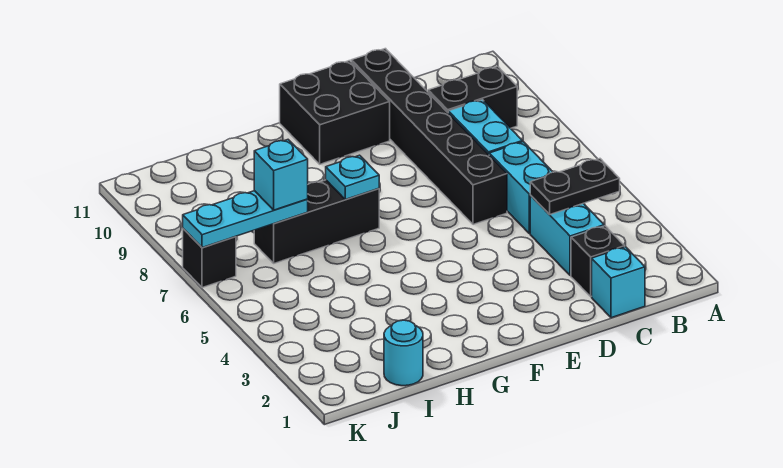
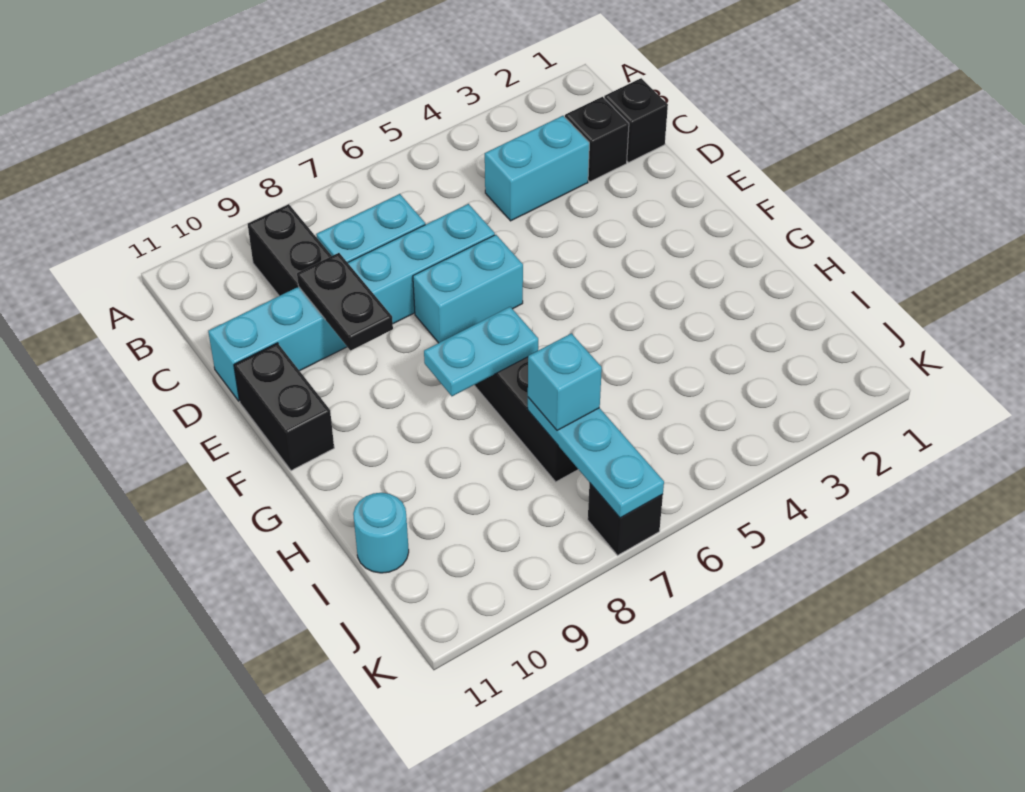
black 1x2 plate [530,159,620,215] -> black 1x2 plate moved to [297,253,393,351]
cyan 1x1 brick [592,247,645,318] -> black 1x1 brick [604,78,668,162]
cyan 1x2 brick [489,142,552,233] -> cyan 1x2 brick moved to [413,235,523,343]
black 1x6 brick [351,49,507,225] -> cyan 1x6 brick [208,204,495,401]
black 2x2 brick [280,61,390,164] -> black 1x2 brick [234,343,334,471]
cyan 1x1 plate [326,155,379,199] -> cyan 1x2 plate [424,307,538,396]
cyan 1x1 round brick [384,320,423,386] -> cyan 1x1 round brick moved to [353,493,409,573]

